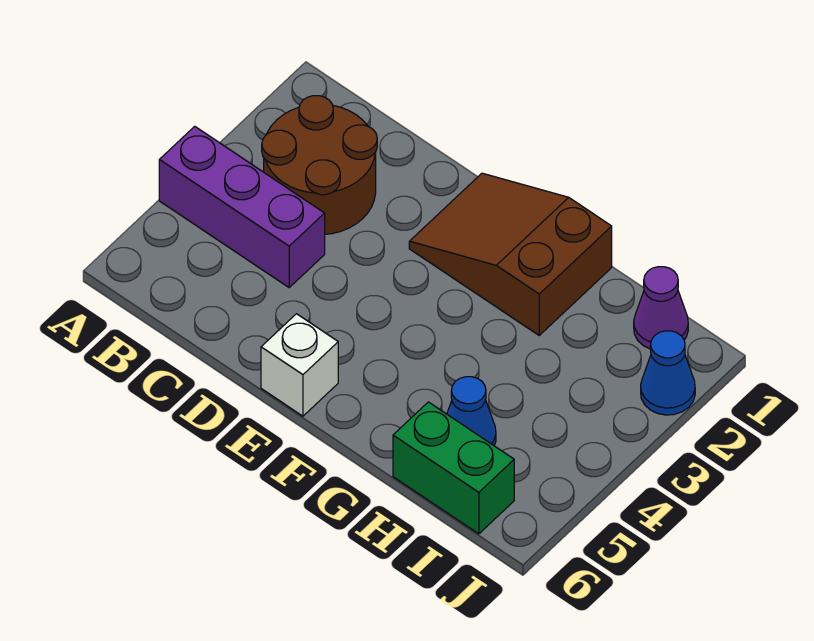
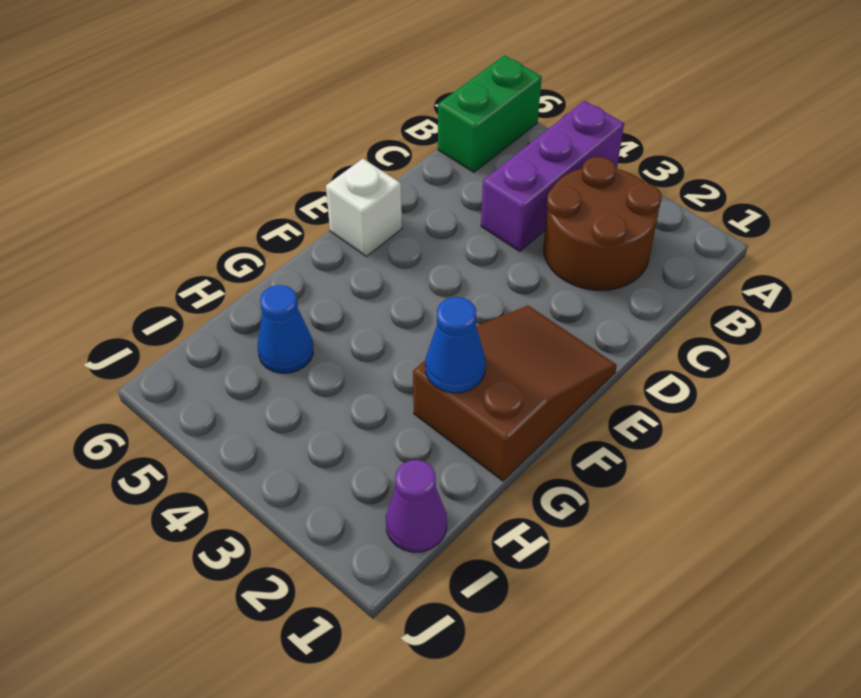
green 1x2 brick [393,402,514,534] -> green 1x2 brick moved to [438,55,542,172]
blue 1x1 cone [641,331,695,415] -> blue 1x1 cone moved to [425,297,486,393]

